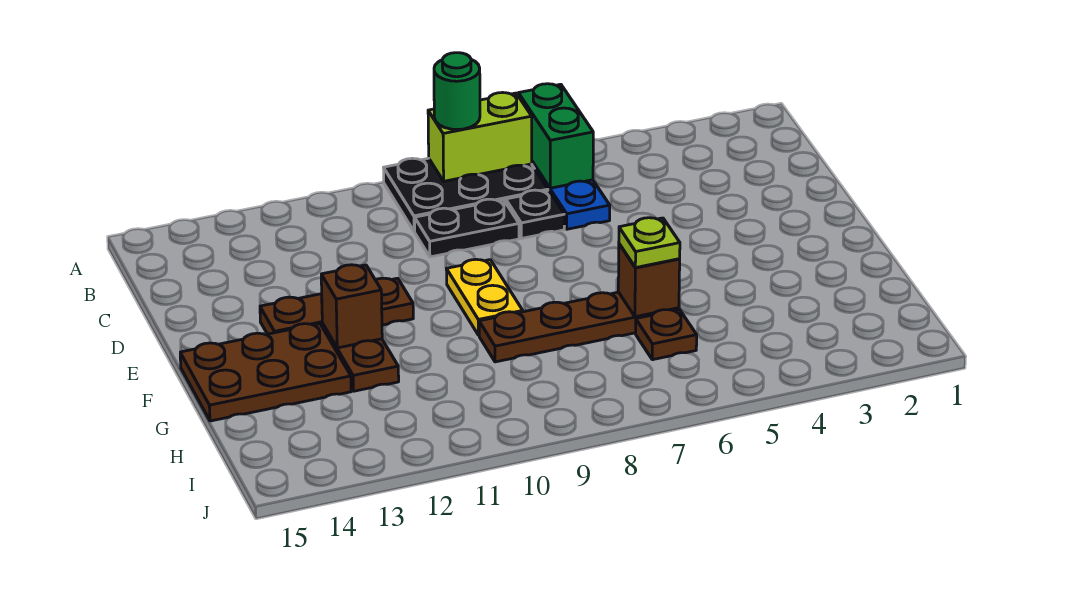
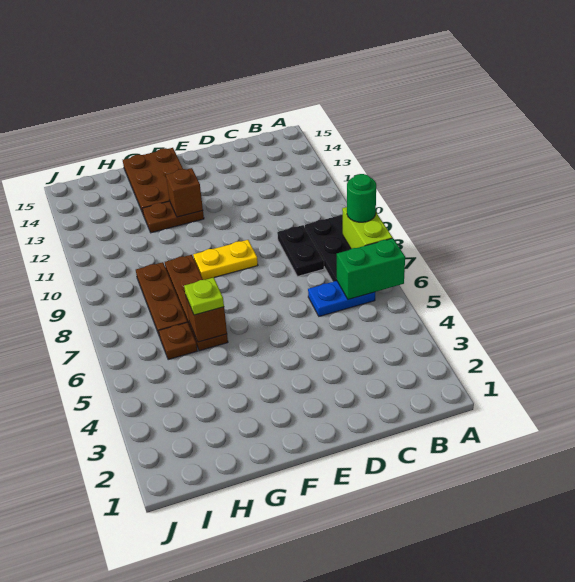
black 1x1 plate [506,190,565,239] -> none
brown 1x3 plate [260,278,413,334] -> brown 1x3 plate moved to [136,262,187,337]

